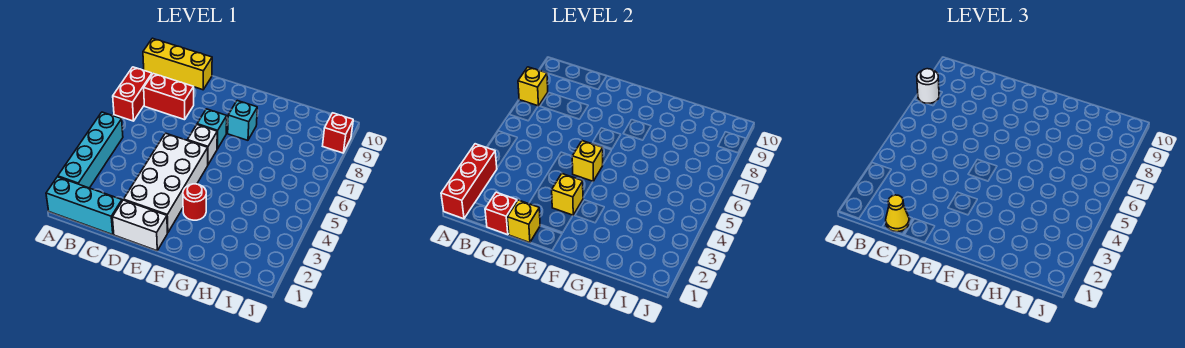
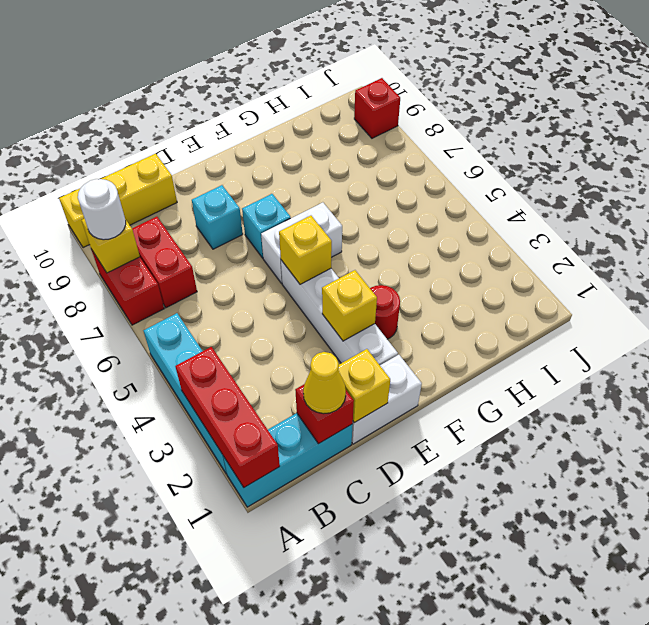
red 1x2 brick [144,74,194,120] -> red 1x2 brick turned to [132,217,197,308]
white 2x4 brick [124,133,208,233] -> white 1x4 brick [281,260,398,365]
white 1x1 brick [187,125,217,164] -> white 1x2 brick [261,202,342,283]
cyan 1x1 brick [228,101,257,140] -> cyan 1x1 brick moved to [192,185,243,249]

